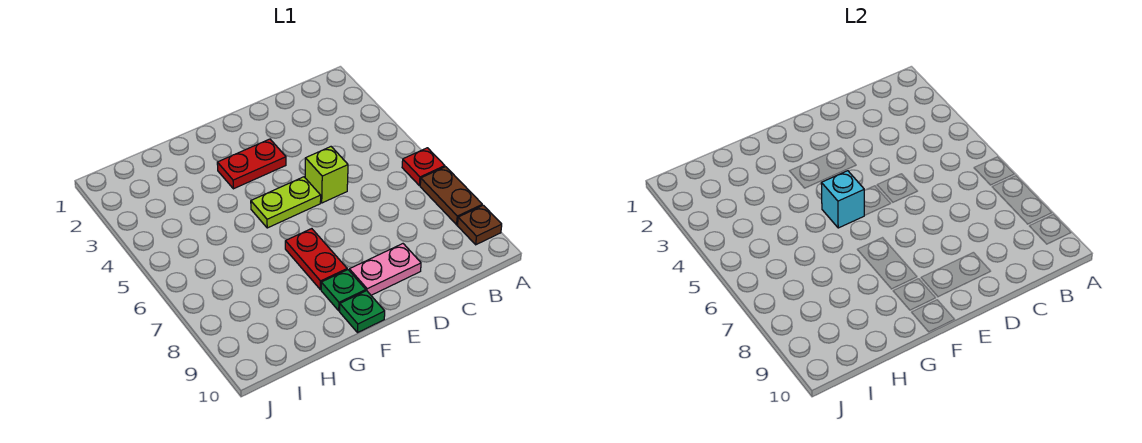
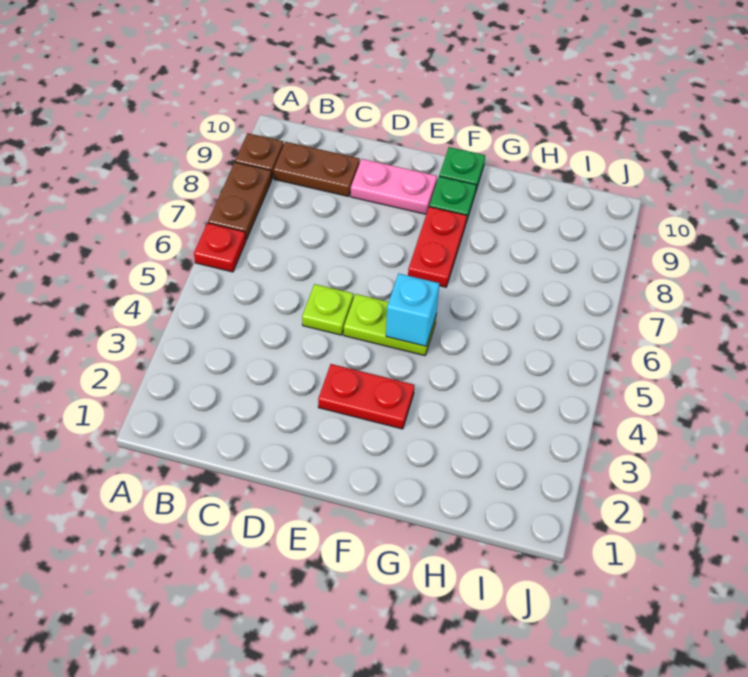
none -> brown 1x2 plate [273,142,360,197]
lime 1x1 brick [305,147,348,203] -> lime 1x1 plate [302,284,353,335]

